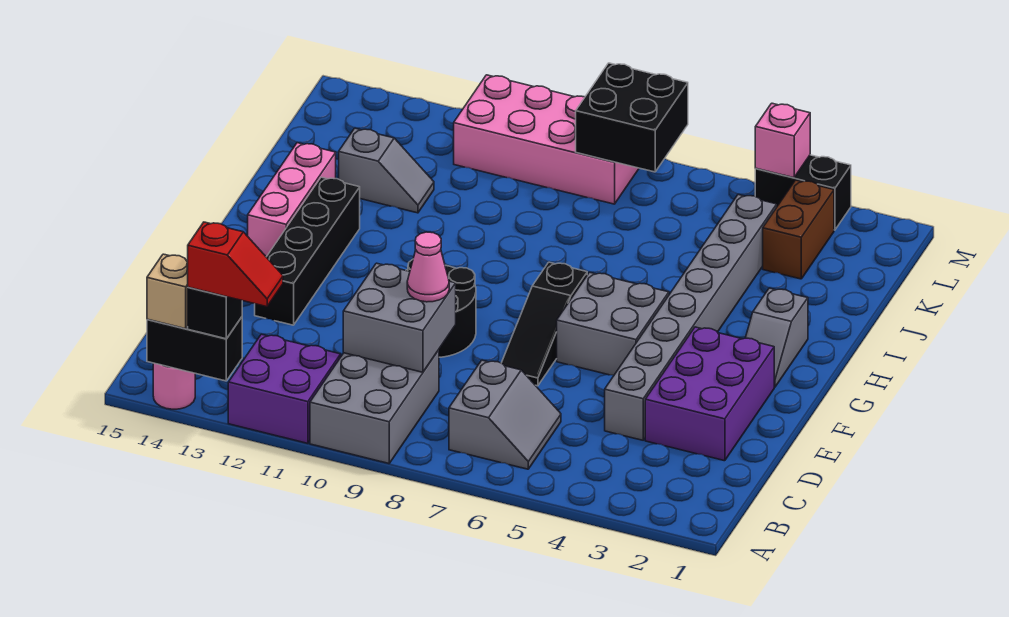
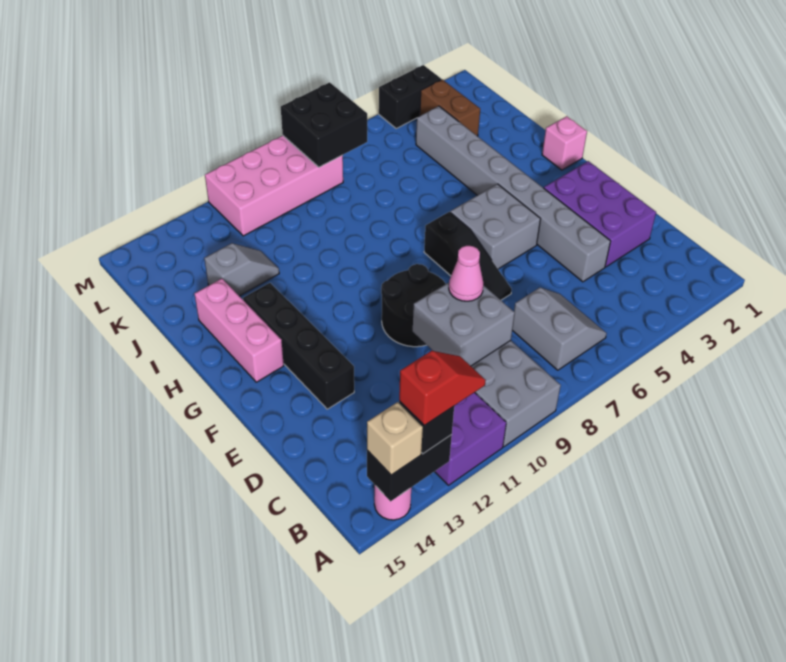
grey 1x2 slope [746,288,808,387] -> none
pink 1x1 brick [755,103,810,178] -> pink 1x1 brick moved to [542,116,587,170]

